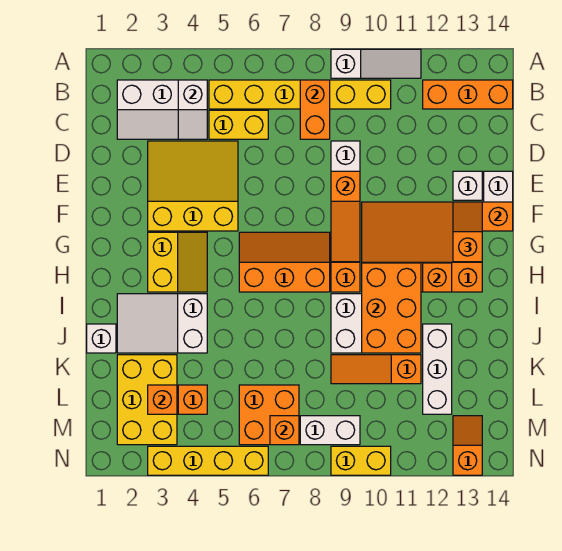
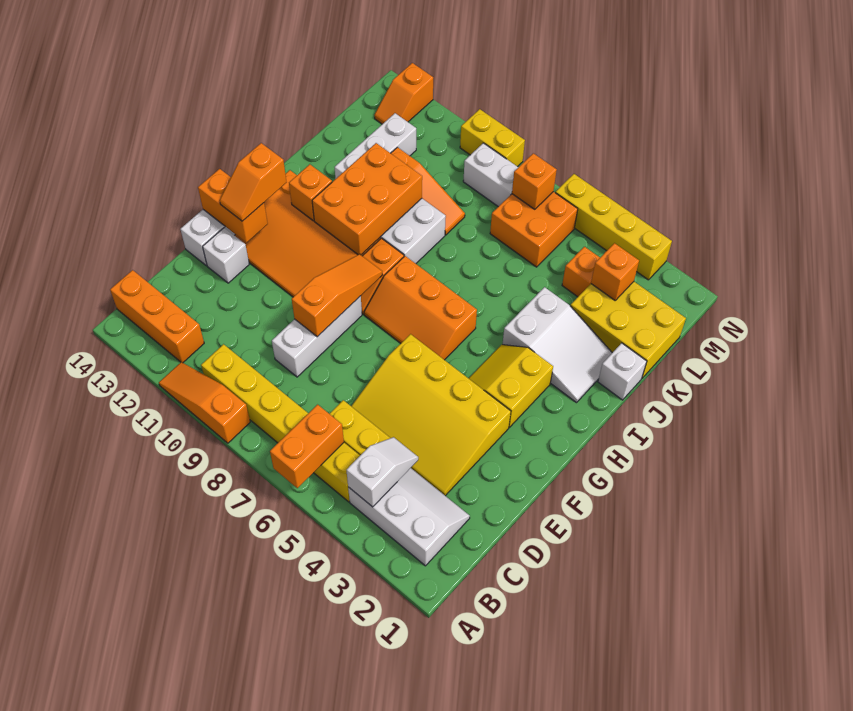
white 1x3 slope [331,49,421,78] -> orange 1x3 slope [159,362,250,443]
orange 1x2 brick [300,80,330,139] -> orange 1x2 brick moved to [270,405,344,488]
yellow 3x3 slope [148,141,238,231] -> yellow 3x4 slope [351,334,511,496]
yellow 2x3 brick [117,355,177,445] -> yellow 2x3 brick turned to [571,282,686,378]

